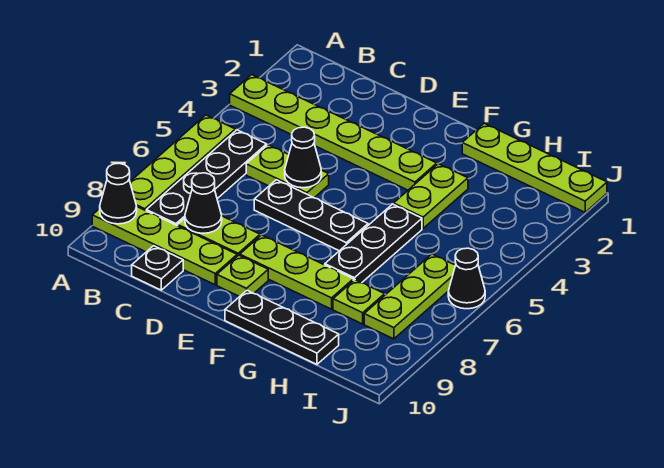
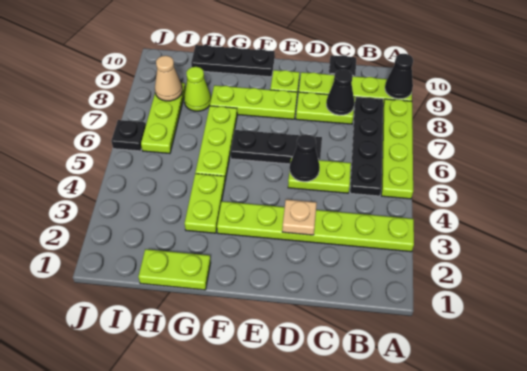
none -> tan 1x1 plate [282,200,317,235]
lime 1x4 plate [462,123,607,212] -> lime 1x2 plate [138,249,211,290]
black 1x3 plate [325,204,422,283] -> lime 1x3 plate [195,106,237,181]
lime 1x1 plate [333,280,385,324] -> lime 1x1 cone [184,67,211,111]
none -> tan 1x1 cone [155,56,182,101]
black 1x1 cone [448,248,485,309] -> black 1x1 plate [111,120,146,151]

